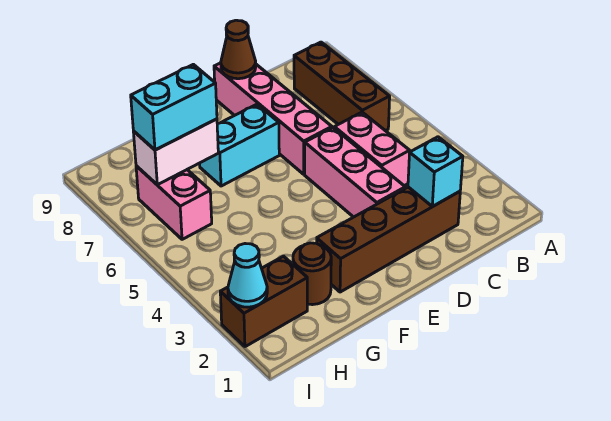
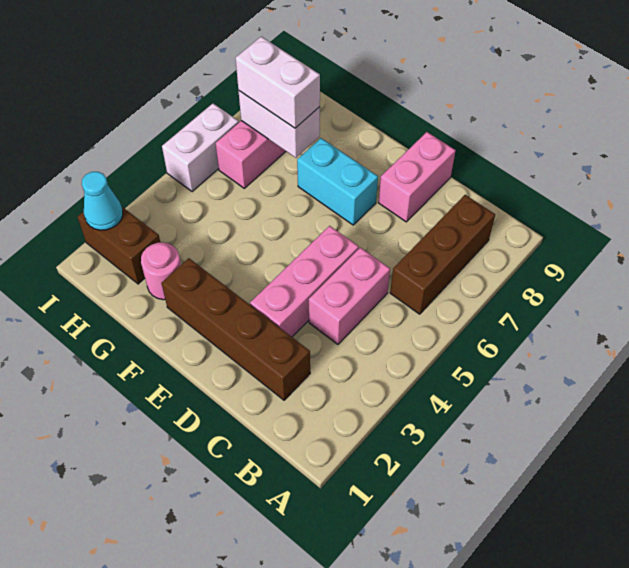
cyan 1x1 brick [408,137,463,207] -> none
pink 1x4 brick [214,63,332,174] -> pink 1x2 brick [378,132,456,222]
brown 1x1 cone [221,20,256,79] -> none
brown 1x1 round brick [293,243,331,305] -> pink 1x1 round brick [141,243,181,300]
cyan 1x2 brick [131,64,217,150] -> white 1x2 brick [235,37,320,128]
none -> white 1x2 brick [162,104,239,192]

